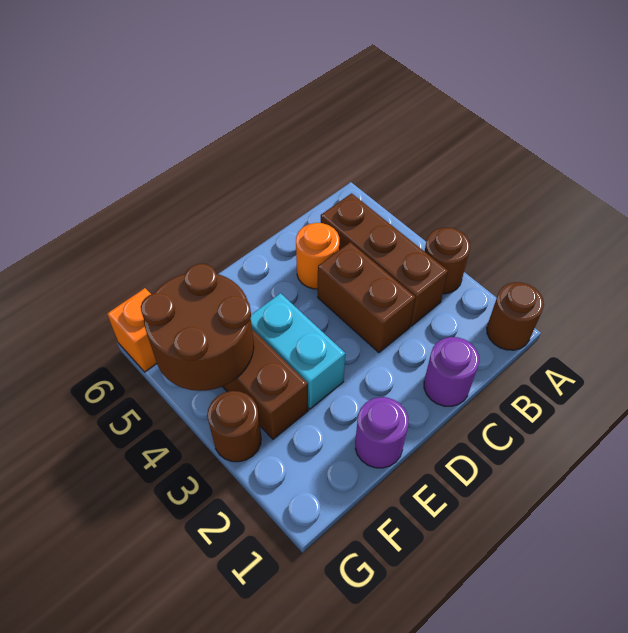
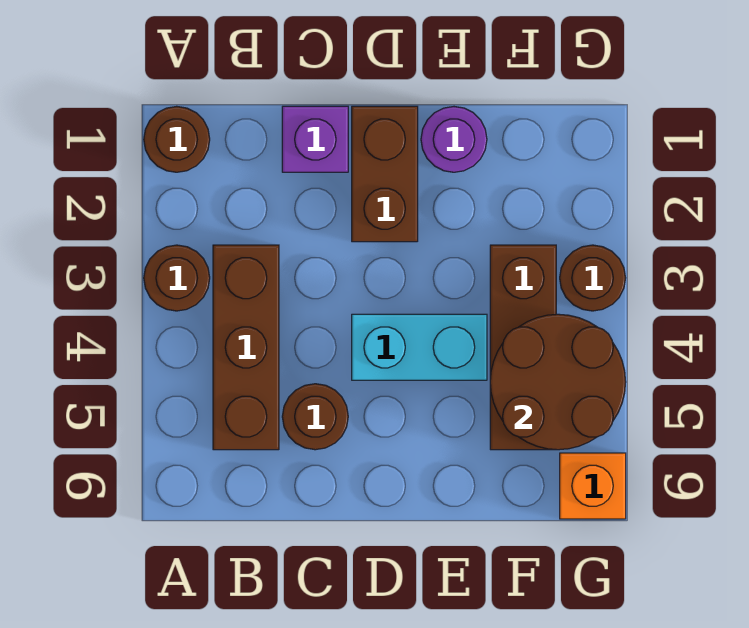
purple 1x1 round brick [424,337,479,406] -> purple 1x1 brick [282,106,348,172]
brown 1x2 brick [318,242,416,352] -> brown 1x2 brick moved to [352,106,418,242]
orange 1x1 round brick [296,223,339,289] -> brown 1x1 round brick [282,384,348,450]
cyan 1x2 brick [251,293,345,409] -> cyan 1x2 brick turned to [352,314,487,380]

